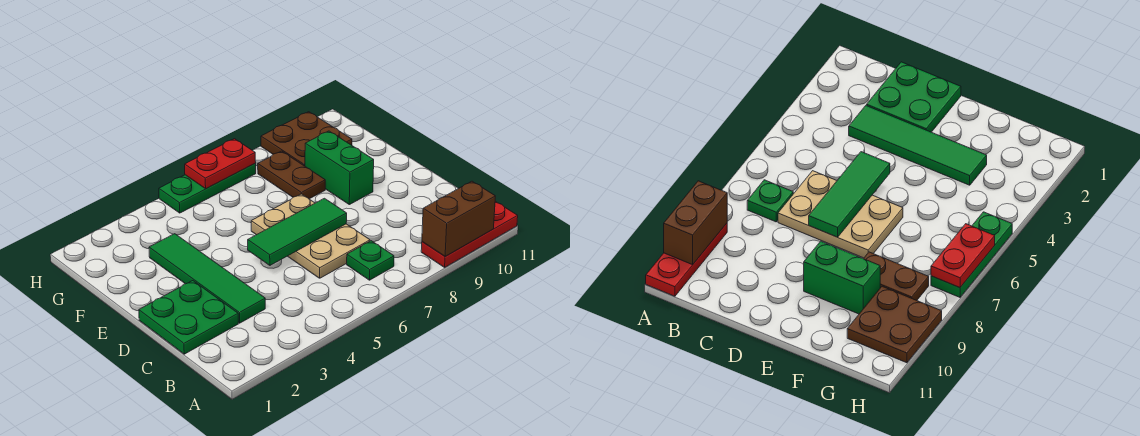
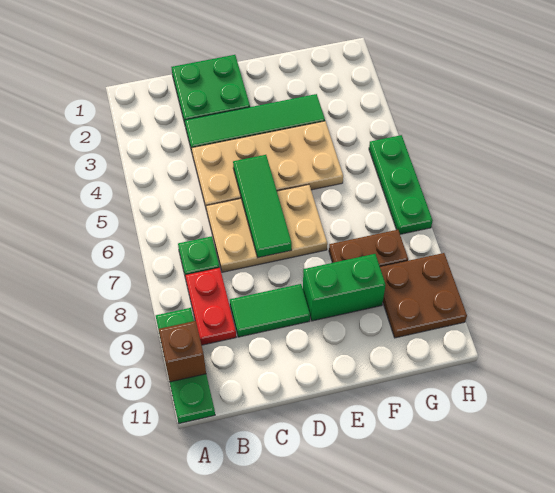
red 1x3 plate [421,201,518,267] -> green 1x3 plate [156,308,215,424]
brown 1x2 brick [422,181,495,256] -> brown 1x1 brick [158,321,206,382]
none -> tan 2x4 plate [192,121,343,210]
none -> green 1x2 tile [230,284,310,337]
red 1x2 plate [185,139,256,189] -> red 1x2 plate moved to [185,268,236,345]

